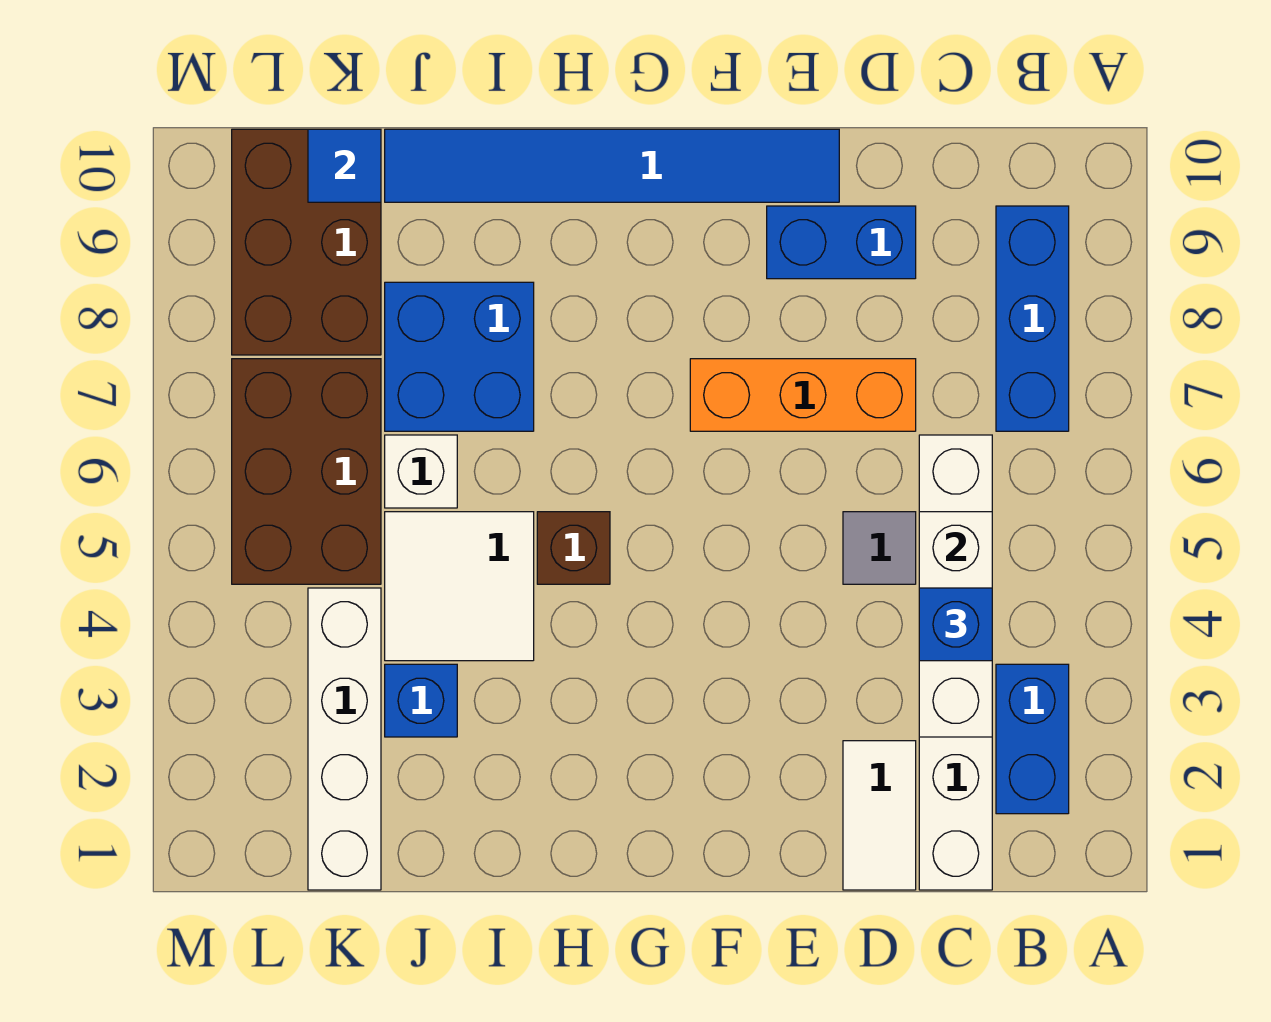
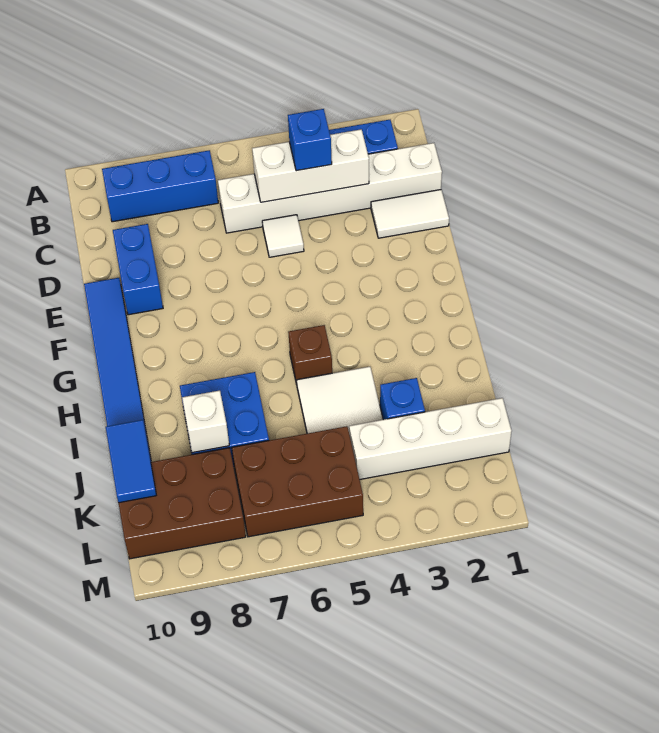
grey 1x1 tile [843,512,916,584] -> white 1x1 tile [262,215,304,257]
orange 1x3 brick [690,359,916,431] -> none
white 1x1 brick [385,435,457,508] -> white 1x1 brick moved to [182,390,229,453]
blue 1x1 tile [308,129,381,202] -> blue 1x2 tile [106,420,156,503]

